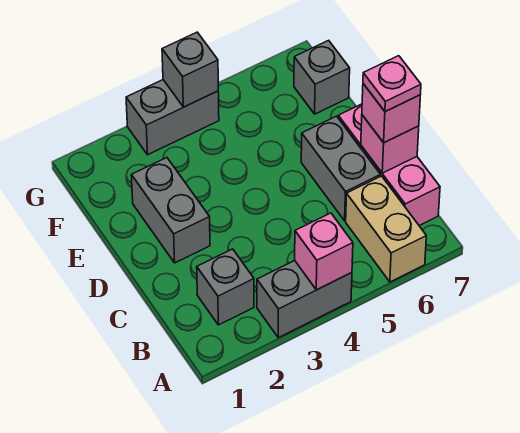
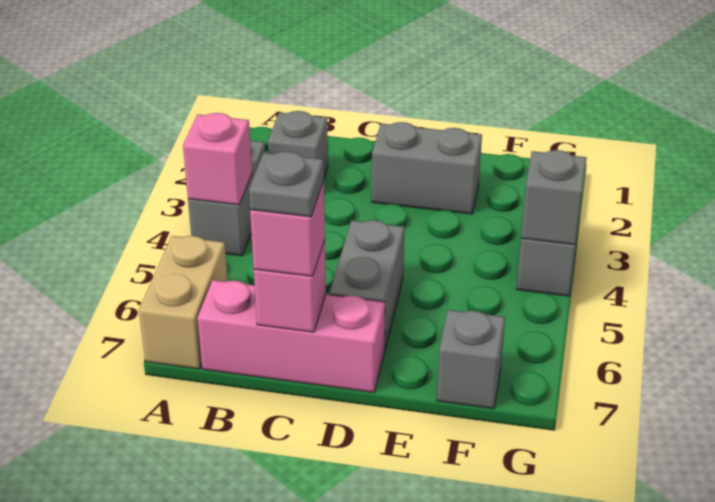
tan 1x2 brick [346,176,426,282] -> tan 1x2 brick turned to [139,236,227,369]
grey 1x2 brick [301,116,381,221] -> grey 1x2 brick turned to [329,220,404,351]
pink 1x1 plate [363,56,421,112] -> grey 1x1 plate [249,151,324,217]

